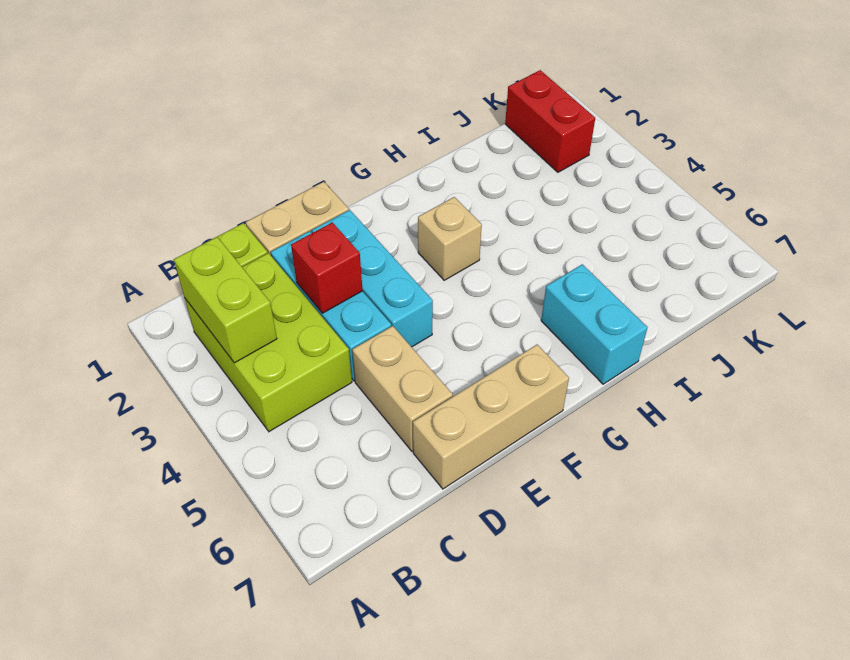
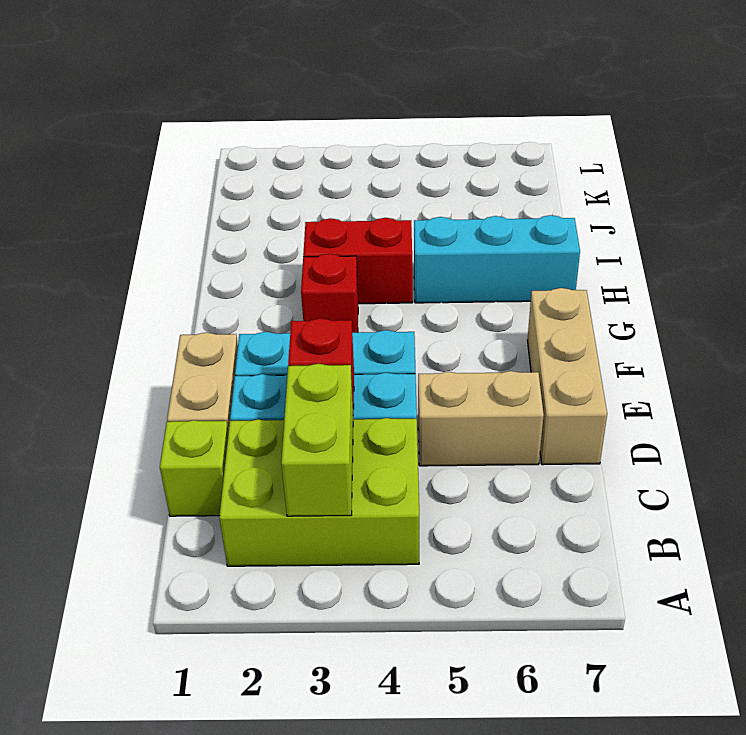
lime 1x2 brick [174,237,277,363] -> lime 1x2 brick turned to [281,364,353,516]
tan 1x1 brick [418,197,482,280] -> red 1x1 brick [301,254,358,333]
cyan 1x2 brick [541,264,647,384] -> cyan 1x3 brick [414,215,580,303]
red 1x2 brick [505,70,595,172] -> red 1x2 brick moved to [303,218,412,304]

